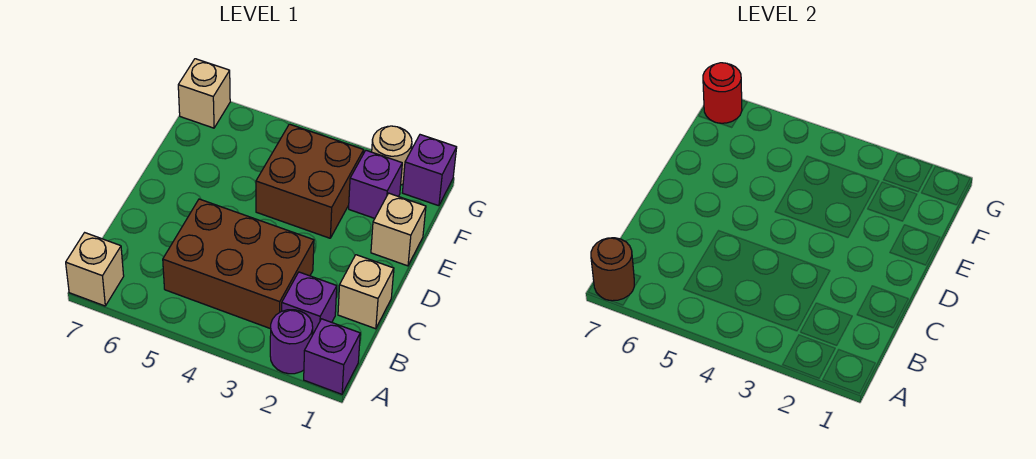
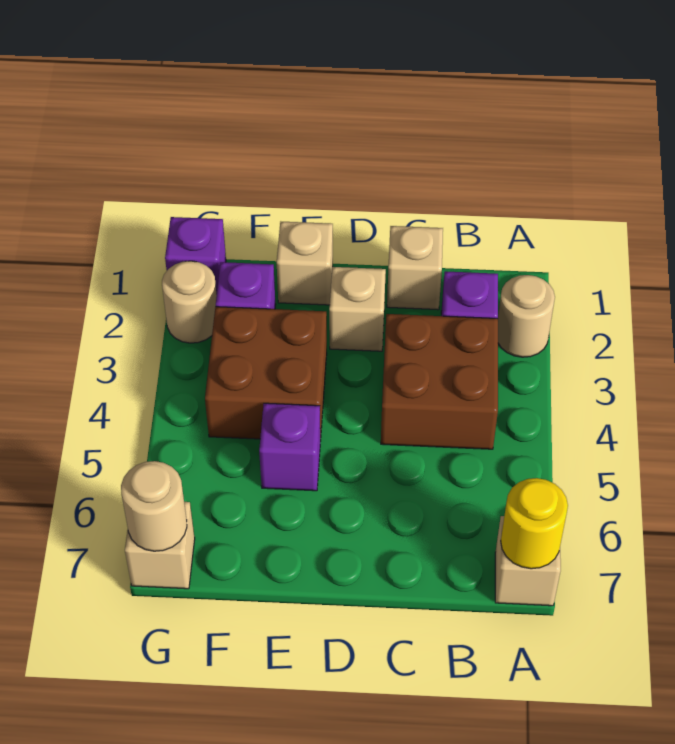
purple 1x1 brick [304,319,360,394] -> purple 1x1 brick moved to [259,403,320,491]
purple 1x1 round brick [270,310,313,374] -> tan 1x1 round brick [498,275,555,357]
brown 1x1 round brick [591,238,635,301] -> yellow 1x1 round brick [501,478,568,569]
brown 2x3 brick [163,199,314,329] -> brown 2x2 brick [381,314,498,449]
none -> tan 1x1 brick [329,267,386,351]
red 1x1 round brick [703,63,742,123] -> tan 1x1 round brick [121,461,187,551]

